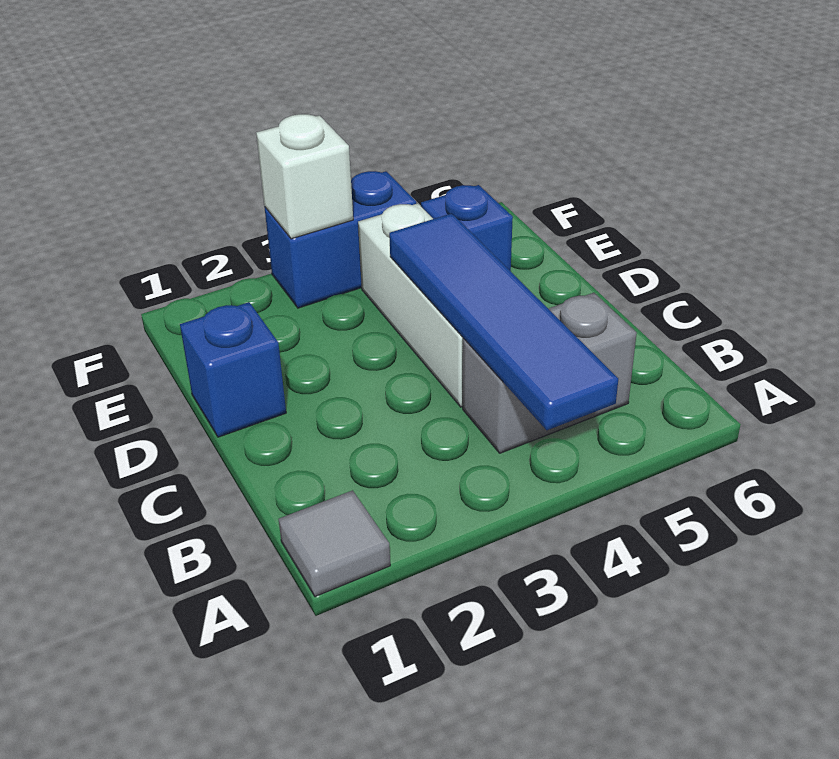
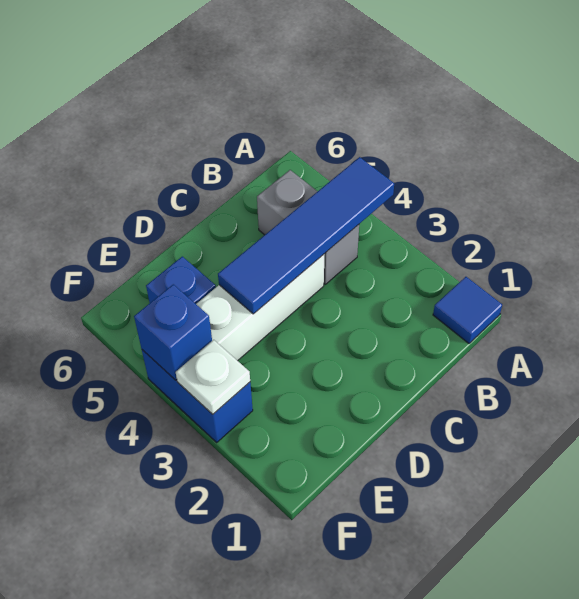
grey 1x1 tile [279,490,390,597] -> blue 1x1 tile [433,277,502,343]
blue 1x1 brick [180,302,286,437] -> blue 1x1 brick moved to [134,284,212,380]
white 1x1 brick [256,114,353,239] -> white 1x1 plate [176,340,250,414]

